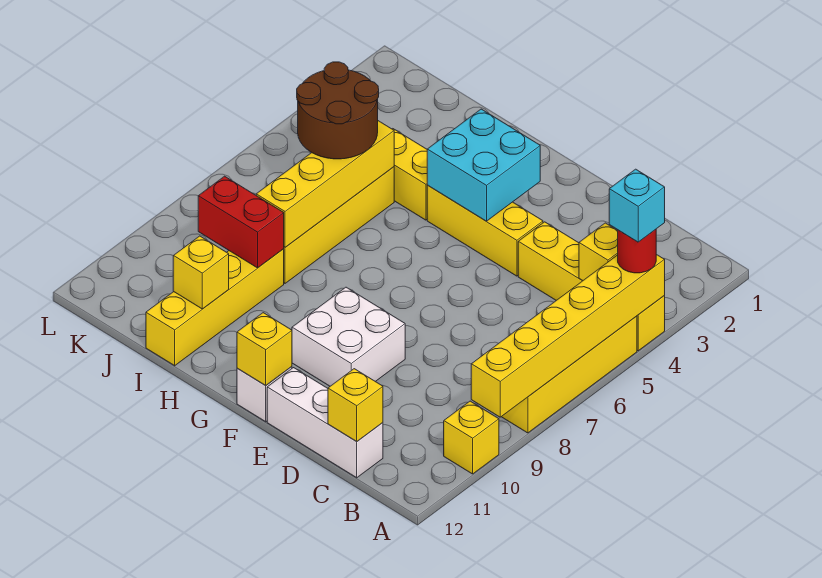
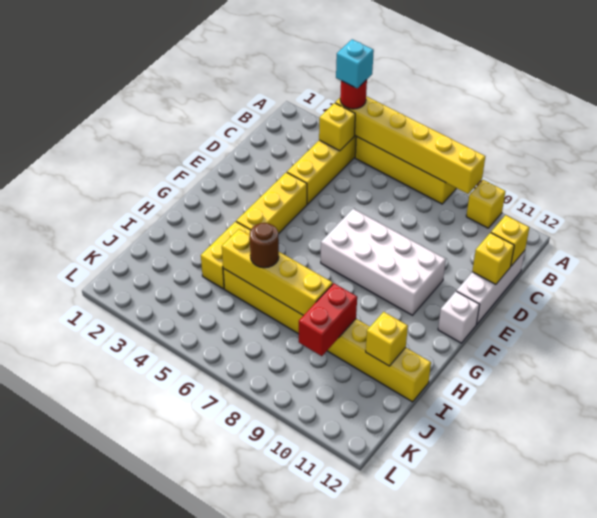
white 2x2 brick [292,287,405,386] -> white 2x4 brick [321,209,446,315]
cyan 2x2 brick [427,109,540,221] -> none
yellow 1x1 brick [237,313,292,386] -> yellow 1x1 brick moved to [472,233,514,284]
brown 2x2 round brick [297,62,379,159] -> brown 1x1 round brick [250,223,279,268]

